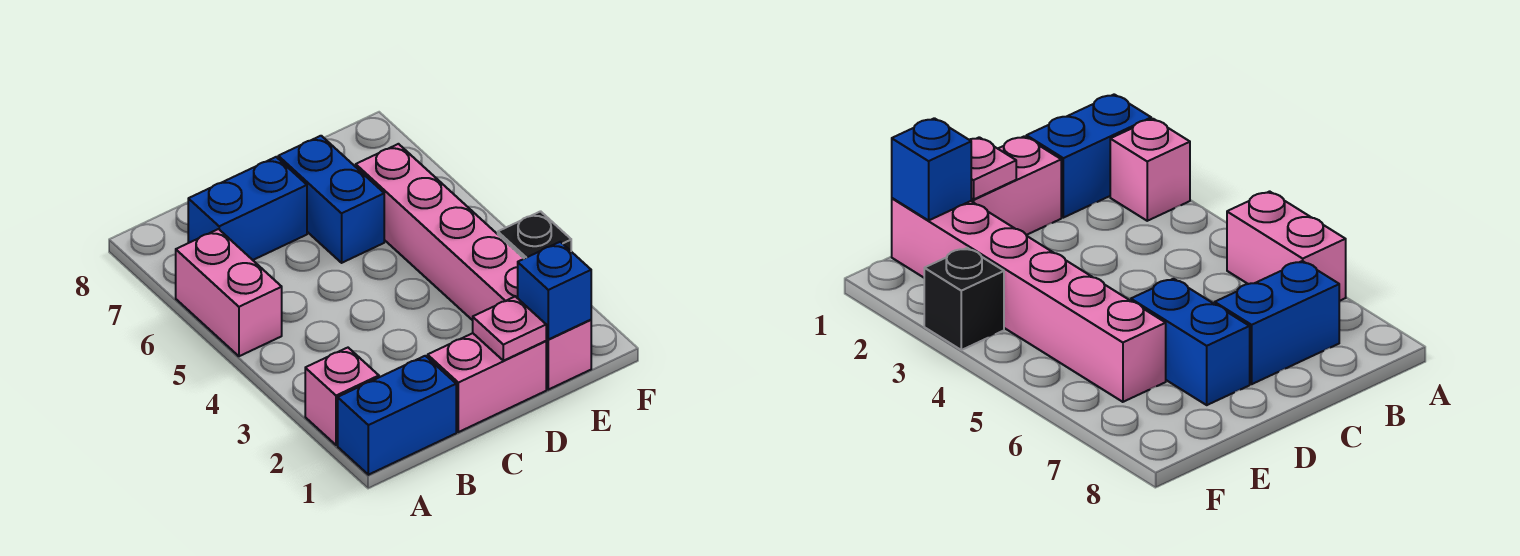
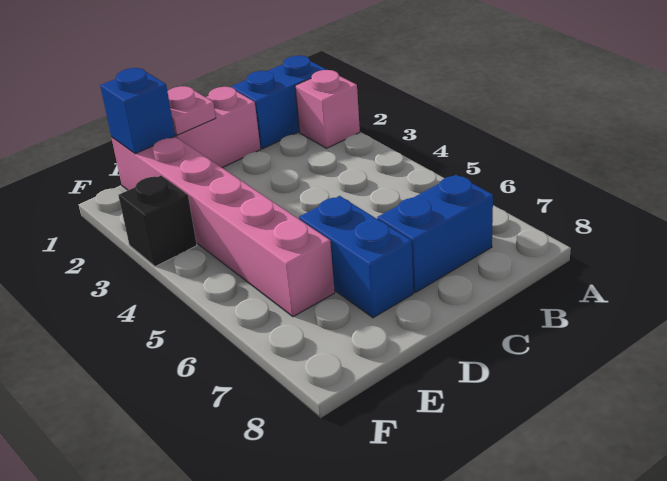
pink 1x2 brick [176,229,282,356] -> none

